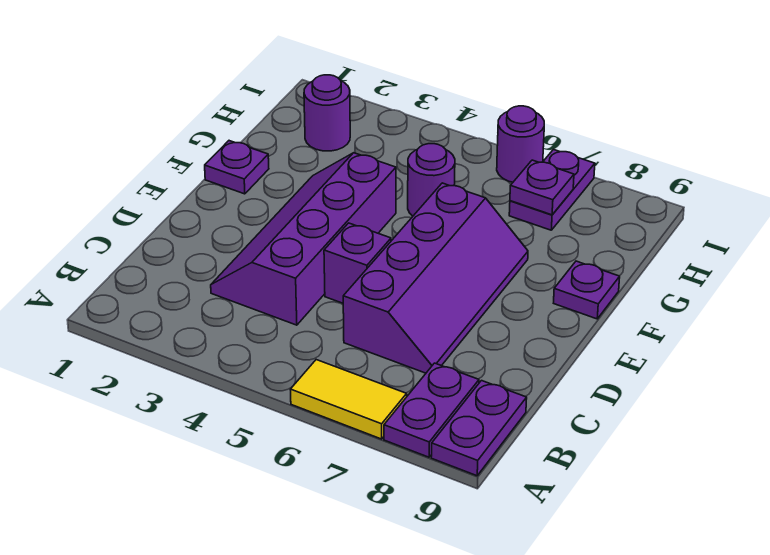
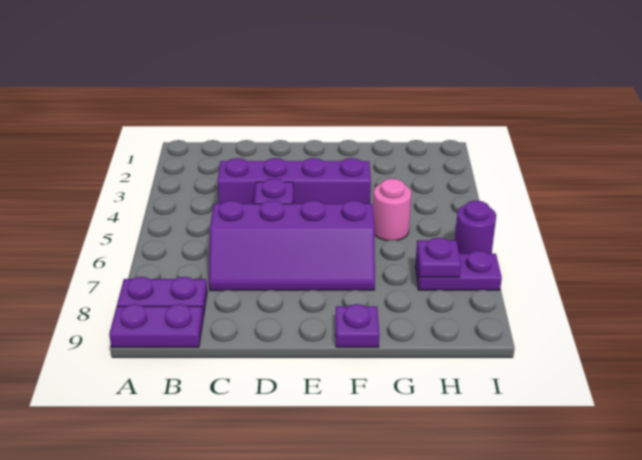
yellow 1x2 tile [290,360,407,439] -> none
purple 1x1 plate [205,141,269,194] -> none
purple 1x1 round brick [408,144,455,216] -> pink 1x1 round brick [373,179,411,241]
purple 1x1 round brick [304,75,350,151] -> none

